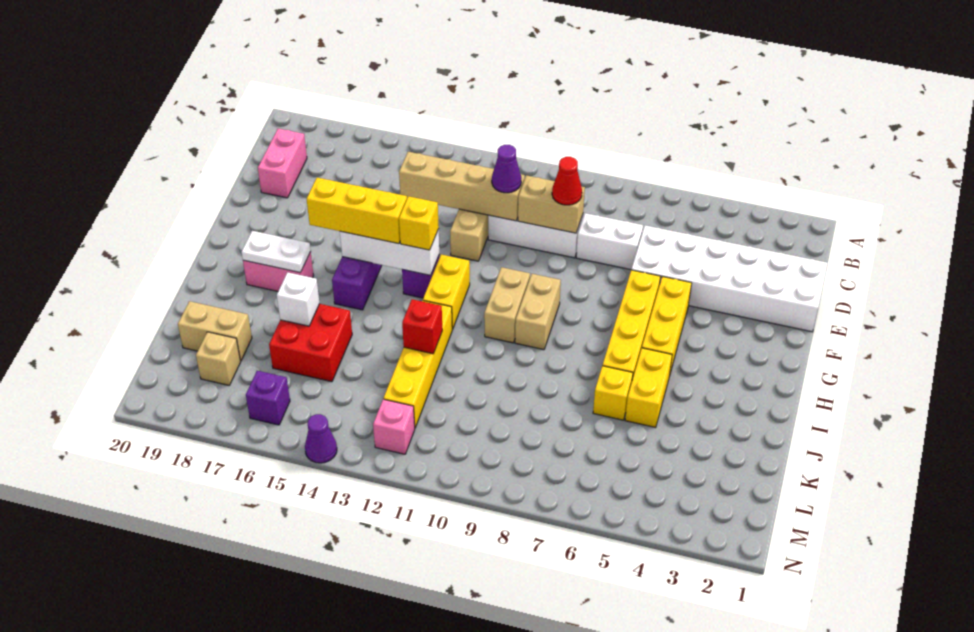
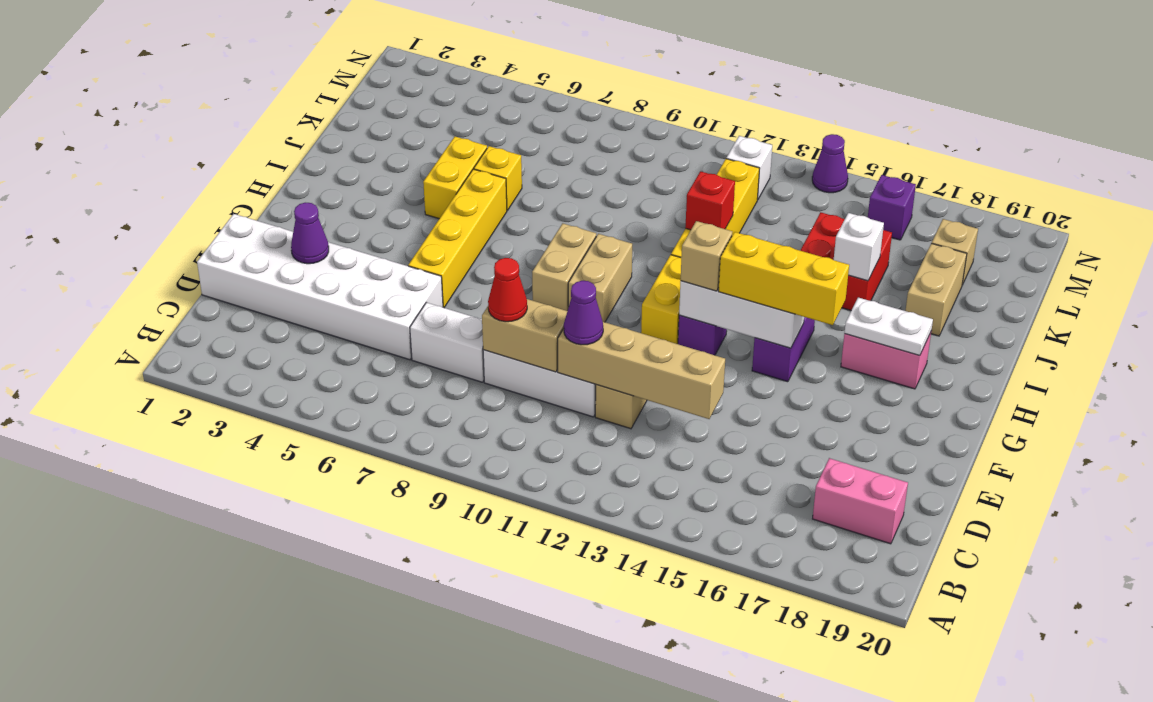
pink 1x2 brick [258,129,307,198] -> pink 1x2 brick turned to [813,458,908,544]
none -> purple 1x1 cone [291,203,329,264]
yellow 1x3 brick [642,276,692,373] -> none
yellow 1x1 brick [399,196,439,250] -> tan 1x1 brick [681,221,732,291]
tan 1x2 brick [178,301,252,361] -> tan 1x2 brick turned to [905,243,967,336]
pink 1x1 brick [373,399,415,454] -> white 1x1 brick [726,136,772,200]

